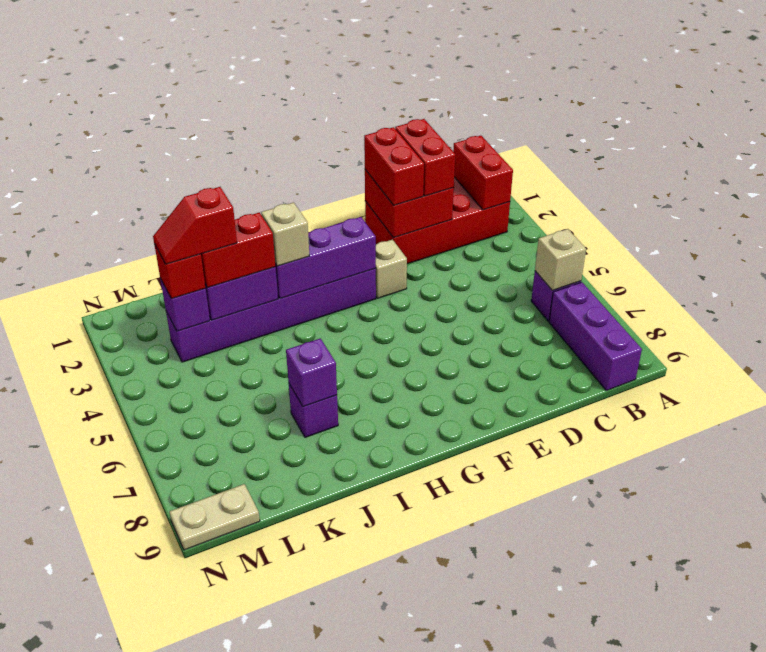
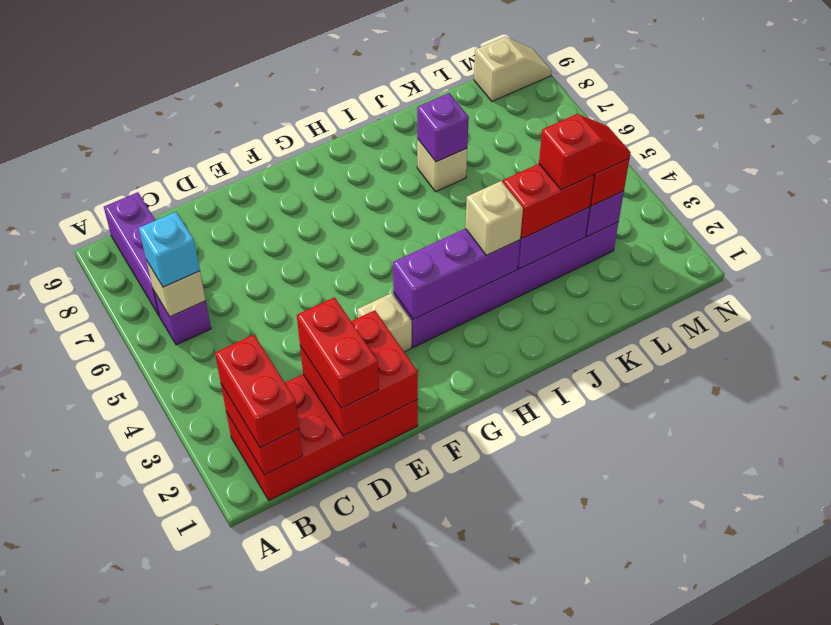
none -> cyan 1x1 brick [139,212,200,287]
red 1x2 brick [364,127,424,205] -> red 1x2 brick moved to [215,335,299,448]
purple 1x1 brick [289,384,338,437] -> tan 1x1 brick [417,139,467,192]
tan 1x2 plate [170,484,260,550] -> tan 1x2 slope [474,37,552,101]

